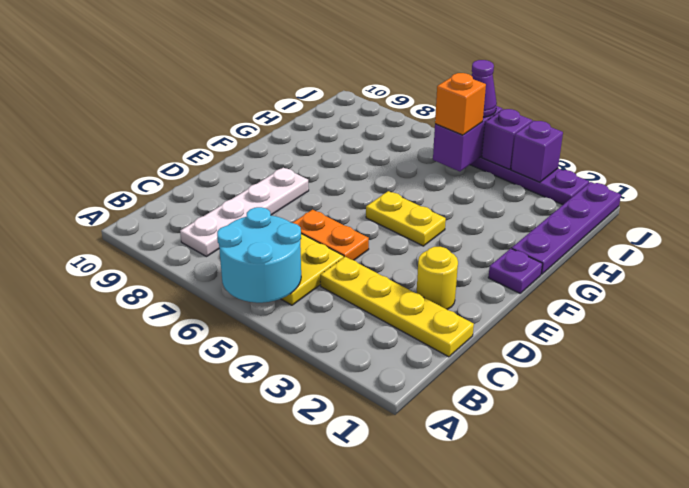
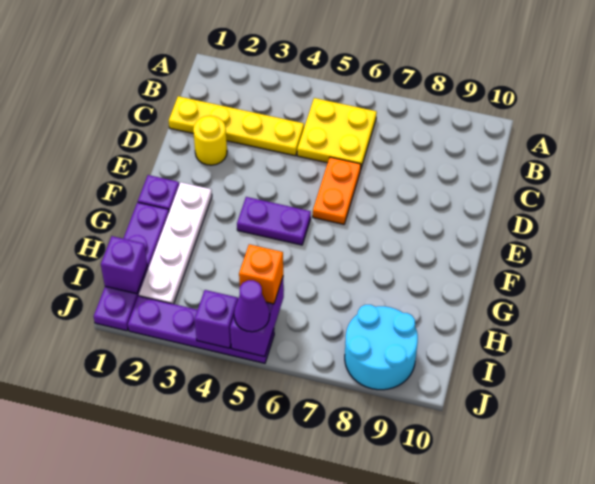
cyan 2x2 round brick [217,207,301,303] -> cyan 2x2 round brick moved to [345,305,418,390]
white 1x4 plate [180,168,309,257] -> white 1x4 plate moved to [139,182,212,304]
orange 1x2 plate [293,210,369,260] -> orange 1x2 plate turned to [313,157,361,224]
yellow 1x2 plate [366,191,446,246] -> purple 1x2 plate [237,197,311,245]
purple 1x1 brick [511,121,563,182] -> purple 1x1 brick moved to [101,236,147,294]

